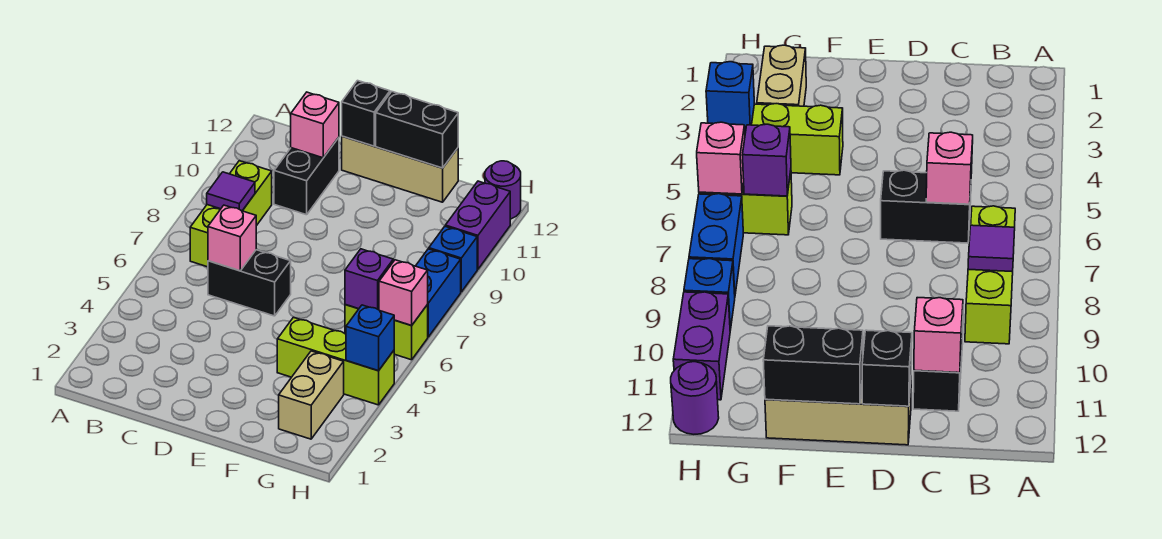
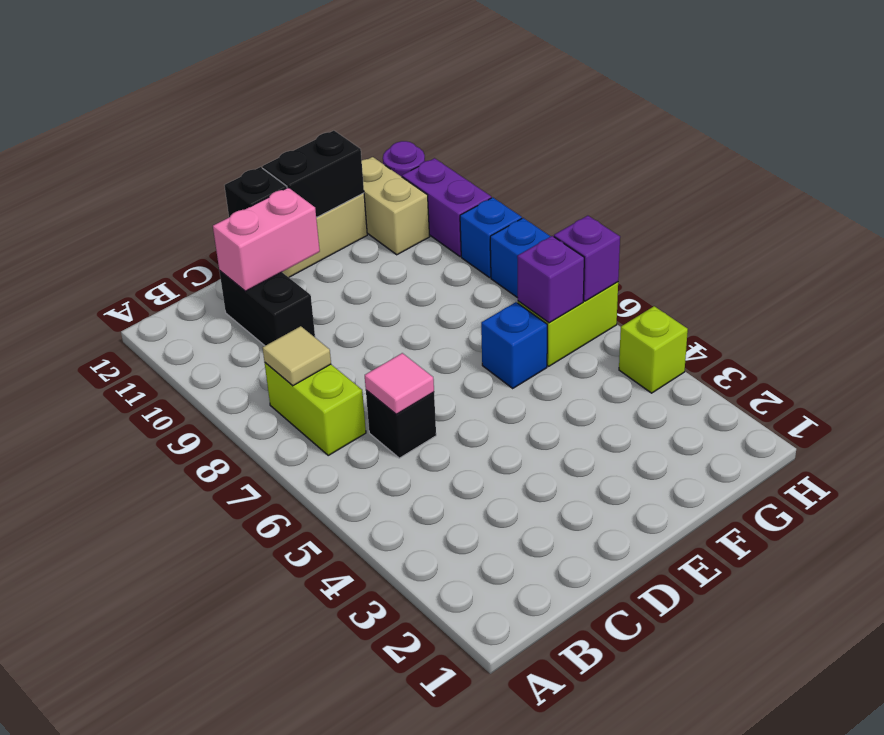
lime 1x3 brick [190,161,272,267] -> lime 1x2 brick [265,363,366,455]
purple 1x1 tile [207,172,255,211] -> tan 1x1 tile [263,326,331,386]
black 1x2 brick [208,250,291,316] -> black 1x1 brick [366,390,436,458]
pink 1x1 brick [208,205,256,271] -> pink 1x1 tile [365,353,434,414]
pink 1x1 brick [291,92,339,158] -> pink 1x2 brick [213,188,320,291]
lime 1x3 brick [277,317,394,405] -> lime 1x1 brick [619,306,688,393]
tan 1x2 brick [279,351,344,439] -> tan 1x2 brick moved to [362,157,430,255]
blue 1x1 brick [346,305,394,371] -> blue 1x1 brick moved to [481,302,547,388]
pink 1x1 brick [379,260,428,326] -> purple 1x1 brick [554,216,620,301]

